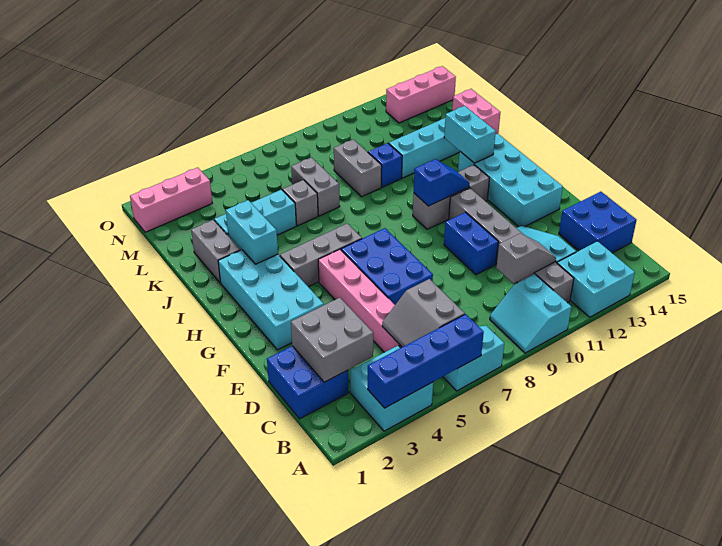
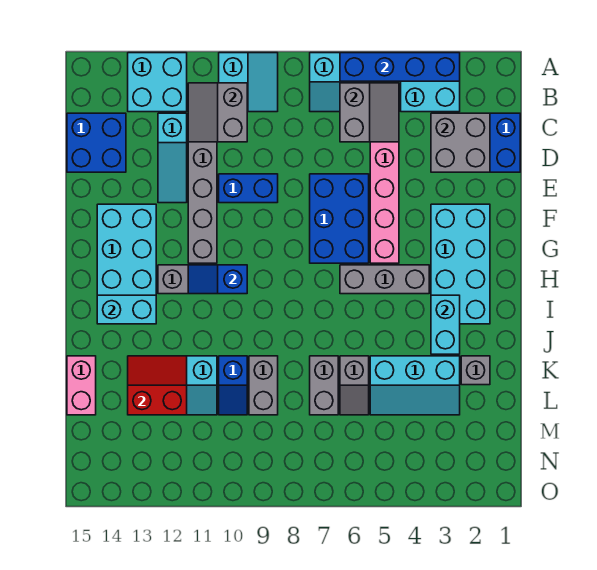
grey 1x2 slope [496,233,556,283] -> grey 2x2 slope [188,83,247,142]
blue 1x2 brick [444,212,498,275] -> blue 1x2 brick turned to [219,174,278,203]
cyan 1x2 brick [444,106,496,163] -> cyan 1x2 brick turned to [97,295,156,324]
grey 1x2 brick [191,220,240,283] -> grey 1x1 brick [461,356,490,385]
none -> red 2x2 slope [128,356,187,415]
pink 1x3 brick [130,168,212,232] -> none
pink 1x3 brick [386,66,456,123] -> none

